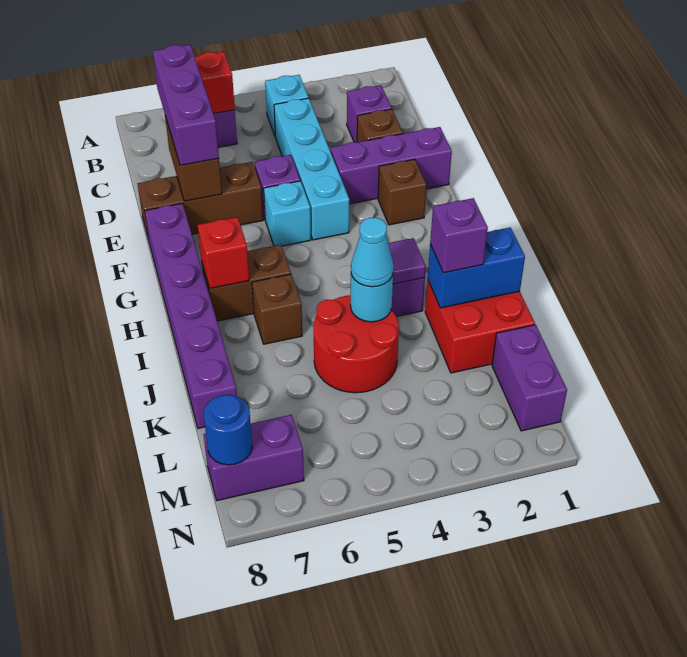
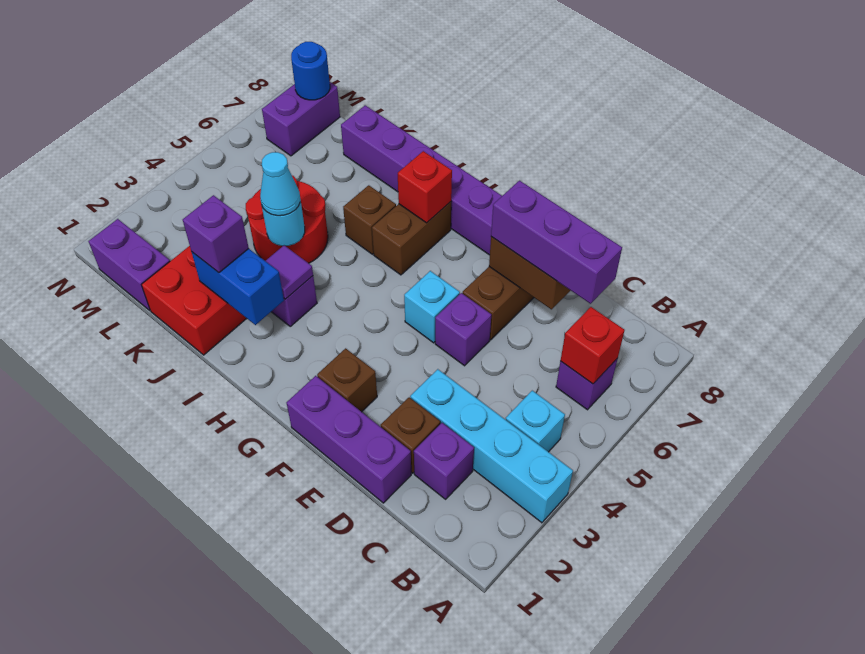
cyan 1x4 brick [274,98,349,240] -> cyan 1x4 brick moved to [410,369,573,523]
purple 1x3 brick [331,127,452,204] -> purple 1x3 brick turned to [286,376,411,503]
blue 1x2 brick [428,227,525,308] -> blue 1x2 brick turned to [192,249,284,325]

